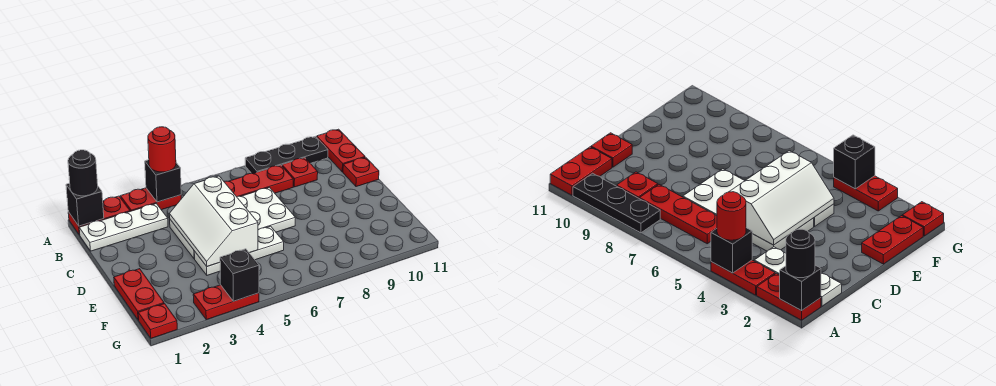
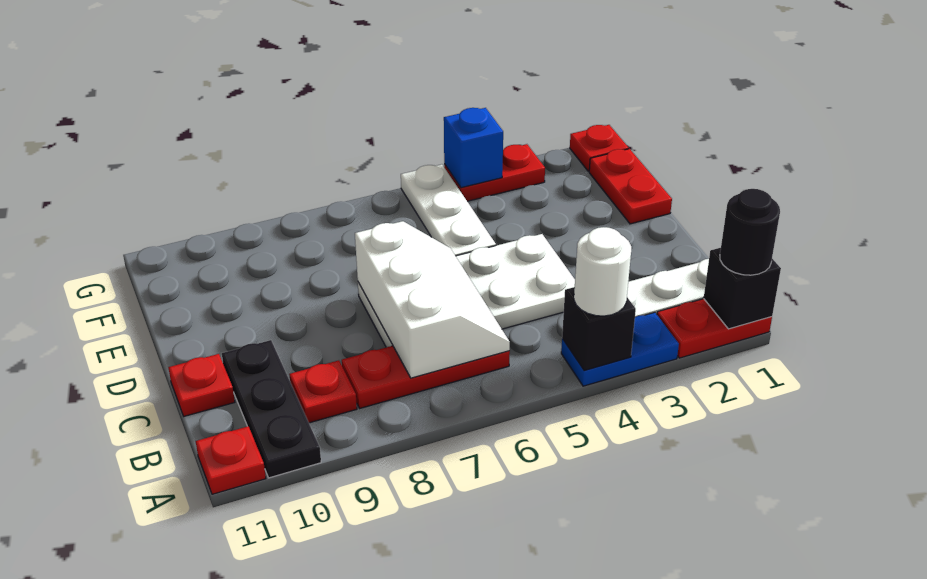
red 1x2 plate [120,188,181,211] -> blue 1x2 plate [561,312,679,386]
red 1x1 round brick [148,127,176,172] -> white 1x1 round brick [574,227,631,316]
black 1x3 plate [245,136,328,174] -> black 1x3 plate turned to [222,340,321,478]
red 1x2 plate [317,129,365,172] -> red 1x1 plate [196,426,266,494]
white 2x3 slope [169,176,258,266] -> white 2x3 slope moved to [355,221,510,378]
white 1x3 plate [194,226,284,275] -> white 1x3 plate turned to [401,164,496,256]
black 1x1 brick [220,249,259,301] -> blue 1x1 brick [444,108,503,188]

